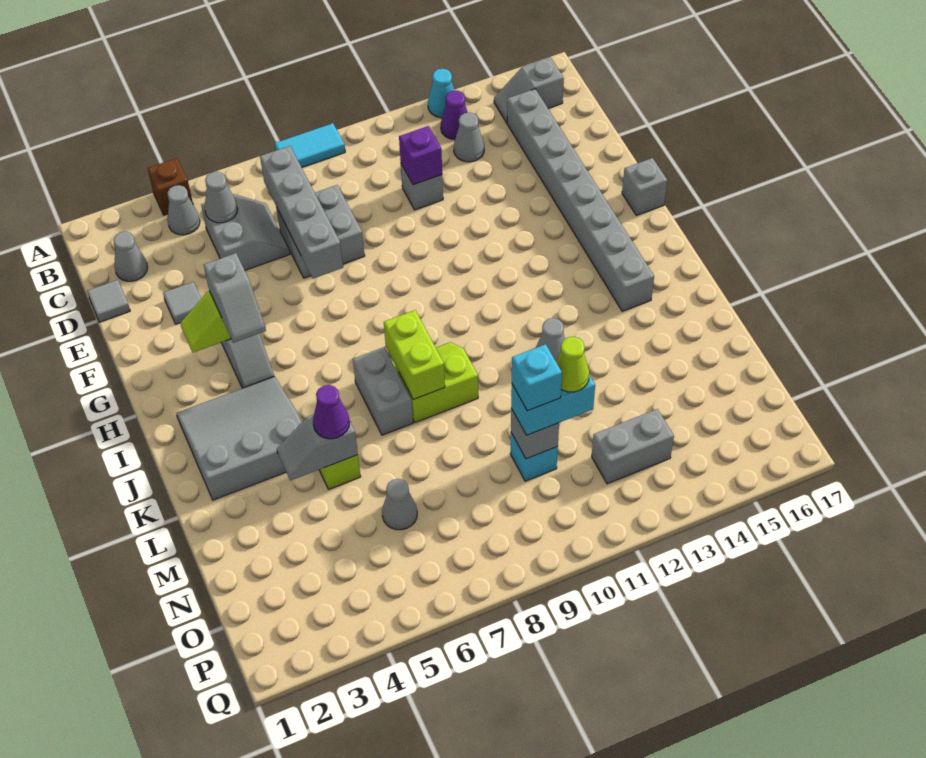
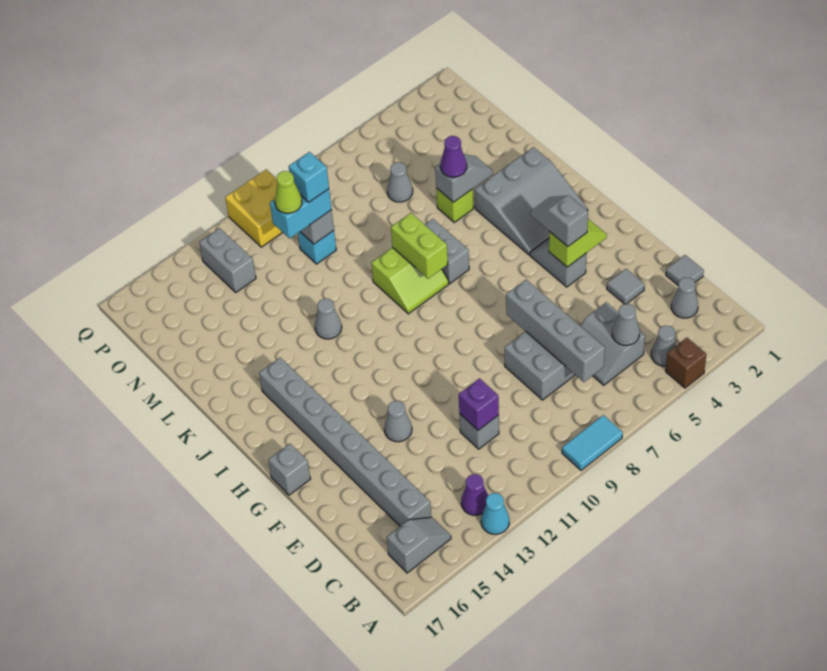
grey 1x1 cone [454,113,484,162] -> grey 1x1 cone moved to [384,401,412,442]
grey 1x2 brick [592,409,674,484] -> grey 1x2 brick turned to [199,228,256,292]
none -> yellow 2x2 brick [225,169,283,247]

